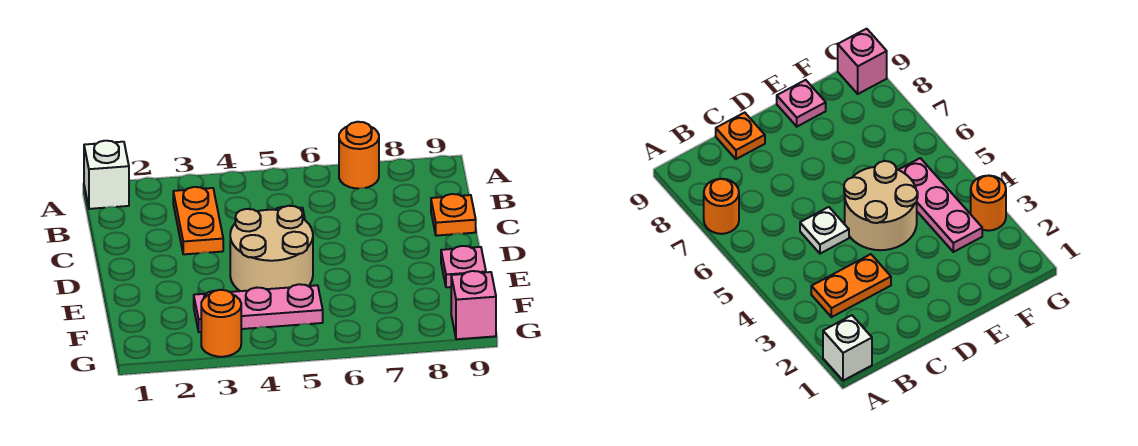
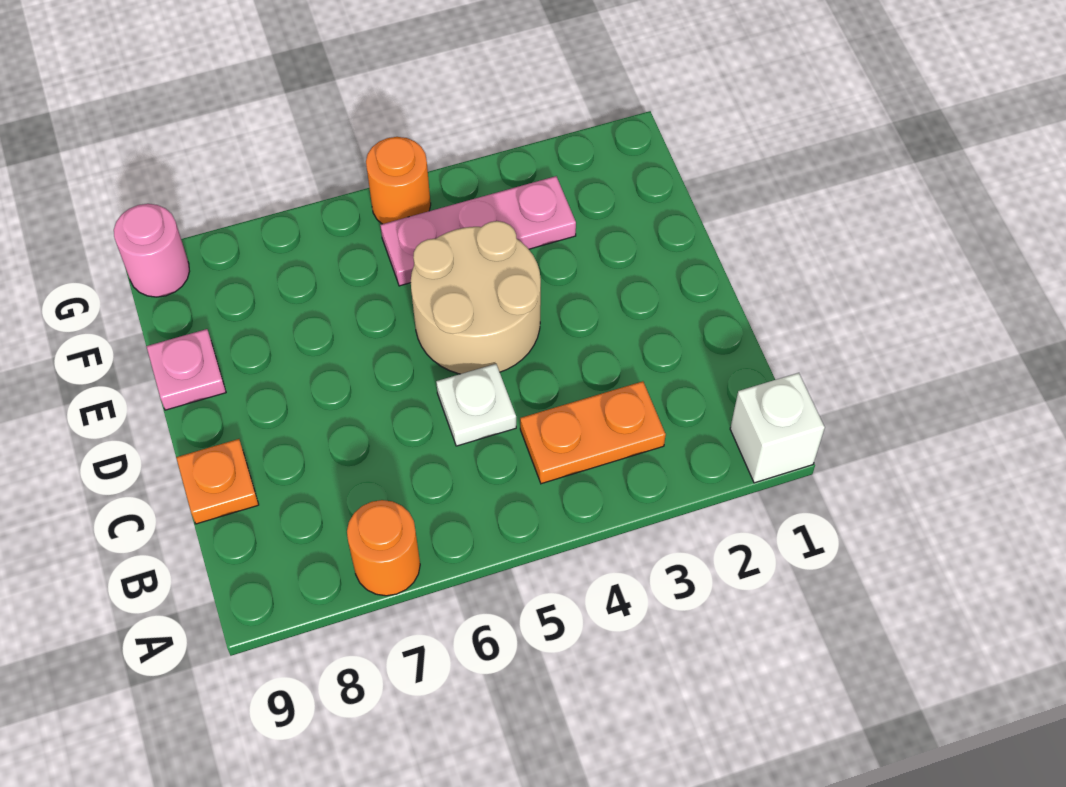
orange 1x2 plate [173,187,223,254] -> orange 1x2 plate turned to [520,381,666,484]
orange 1x1 round brick [201,290,241,357] -> orange 1x1 round brick moved to [366,137,431,224]
pink 1x1 brick [451,271,496,339] -> pink 1x1 round brick [114,204,190,297]

